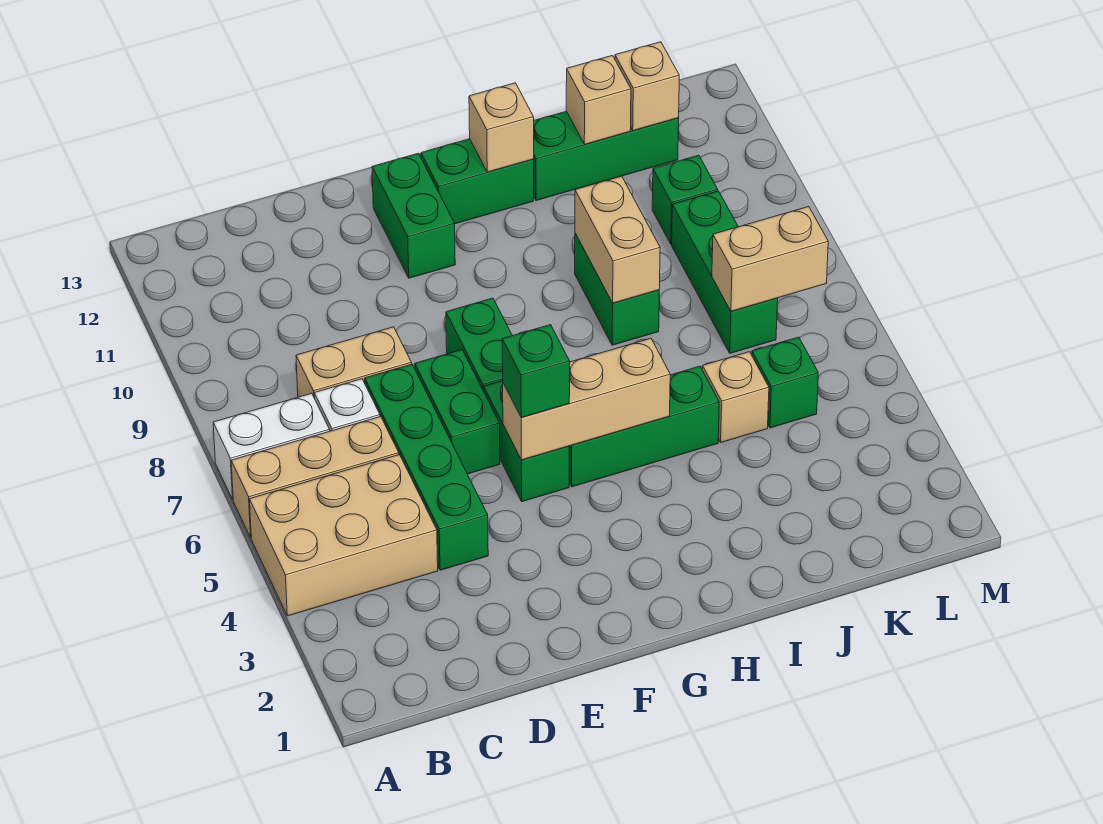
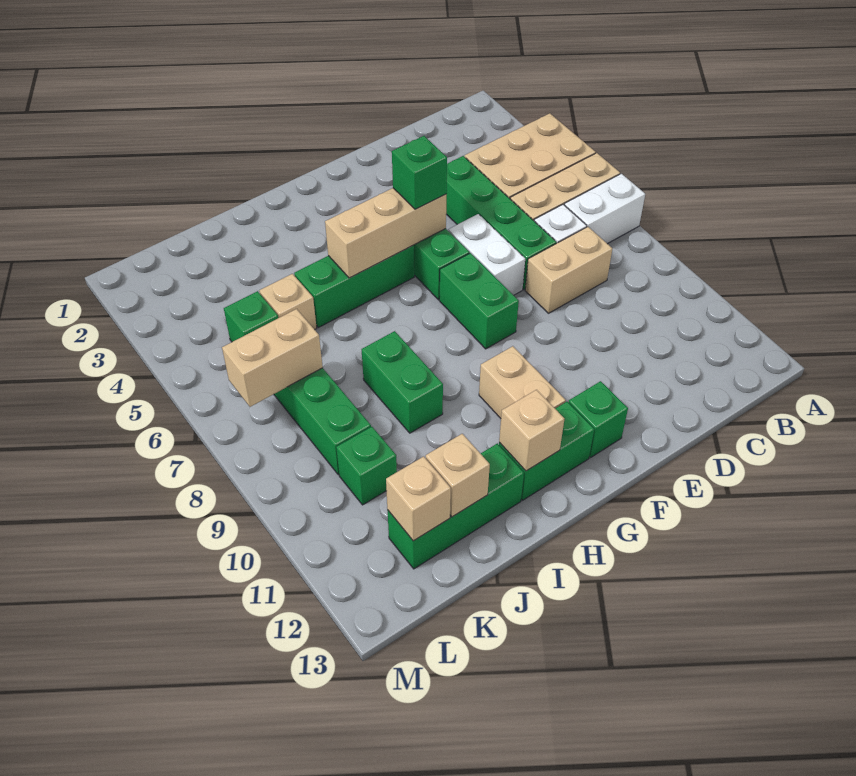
green 1x2 brick [415,350,500,474] -> white 1x2 brick [449,214,525,295]
green 1x2 brick [372,153,455,278] -> green 1x1 brick [568,381,628,458]
tan 1x2 brick [575,176,660,303] -> tan 1x2 brick moved to [479,346,566,418]

